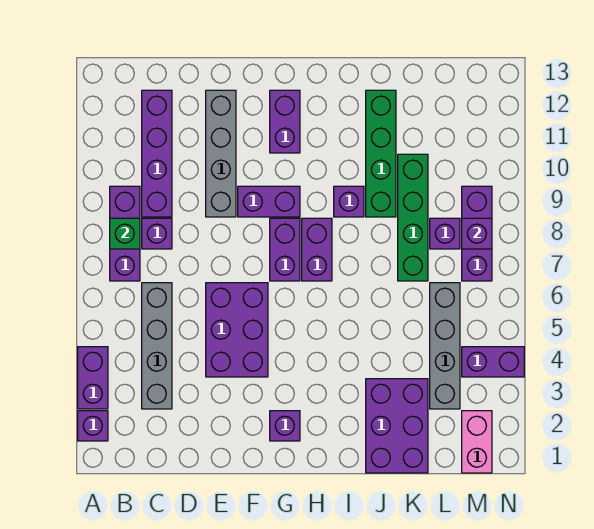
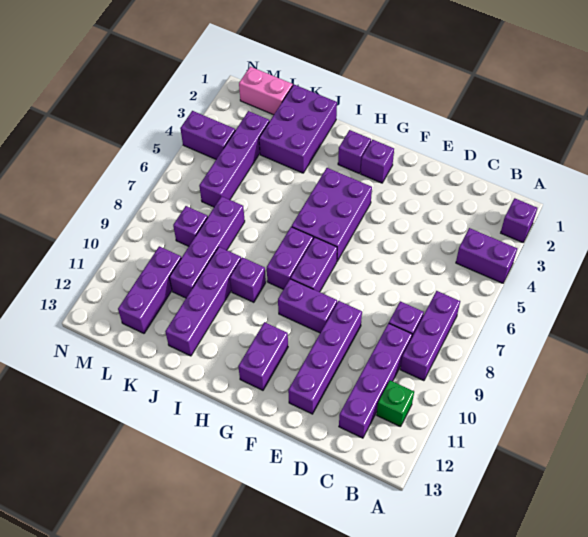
purple 1x2 brick [78,347,108,409] -> purple 1x2 brick turned to [456,228,517,283]
green 1x1 brick [110,218,140,249] -> green 1x1 brick moved to [377,380,414,427]
grey 1x4 brick [142,283,172,409] -> none
purple 2x3 brick [206,283,268,377] -> purple 2x3 brick moved to [292,168,372,261]
grey 1x4 brick [206,90,236,217] -> purple 1x4 brick [288,301,362,414]
green 1x4 brick [366,90,396,217] -> purple 1x4 brick [165,247,241,356]
green 1x4 brick [398,154,428,281] -> purple 1x4 brick [169,196,245,298]
grey 1x4 brick [430,283,460,409] -> purple 1x4 brick [199,111,269,207]
pink 1x2 brick [462,411,492,473] -> pink 1x2 brick turned to [239,67,293,115]
purple 1x3 brick [462,186,492,281] -> purple 1x3 brick moved to [118,246,181,333]
purple 1x1 brick [462,218,492,249] -> purple 1x1 brick moved to [338,130,371,174]

